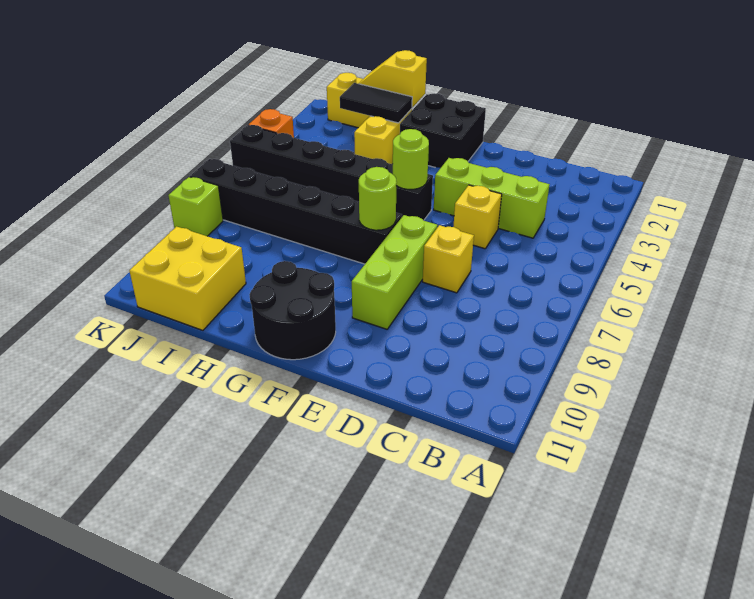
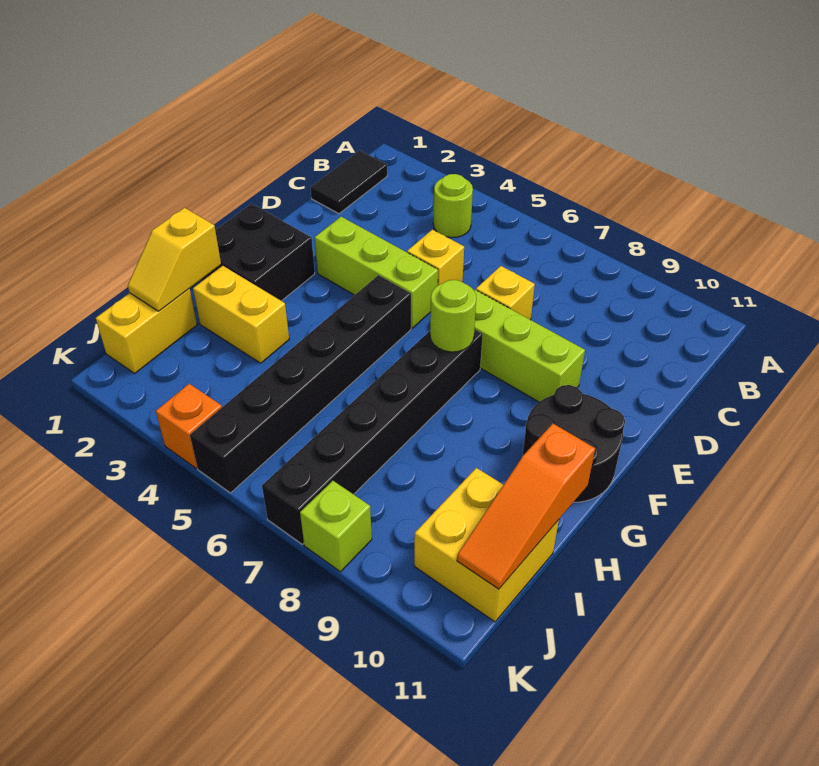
lime 1x3 brick [434,158,550,238] -> lime 1x3 brick turned to [315,217,438,328]
lime 1x1 round brick [393,129,429,189] -> lime 1x1 round brick moved to [433,174,473,238]
black 1x2 tile [340,83,412,123] -> black 1x2 tile moved to [310,151,387,214]
none -> orange 1x3 slope [457,424,595,589]

